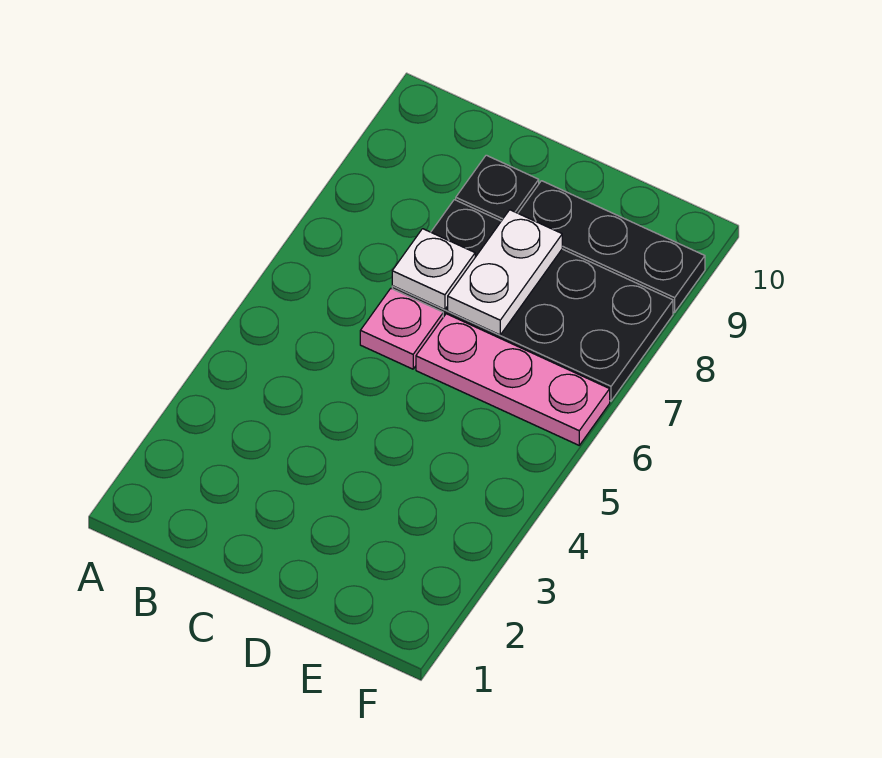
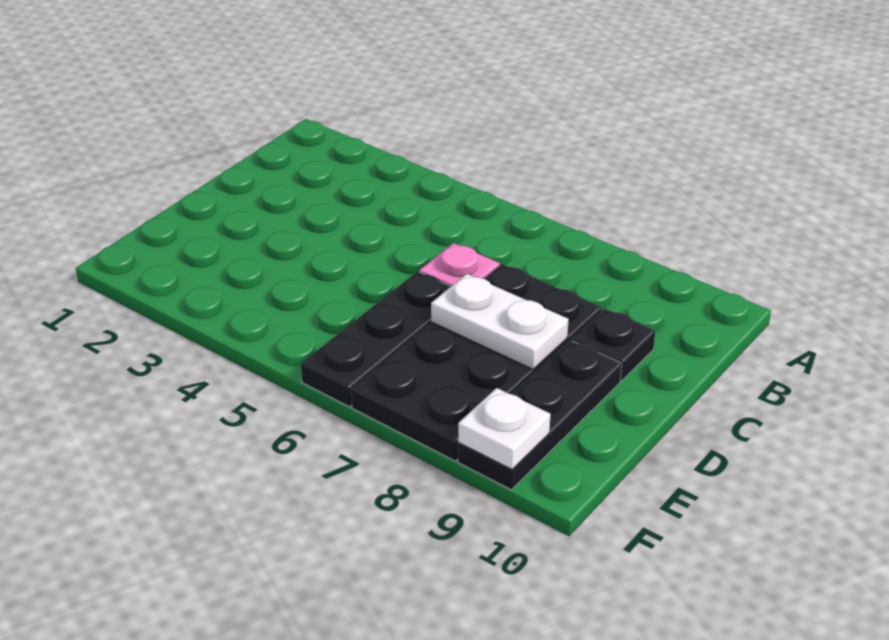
white 1x1 plate [392,229,475,310] -> white 1x1 plate moved to [458,388,550,469]
pink 1x3 plate [416,314,610,445] -> black 1x3 plate [301,271,451,407]

